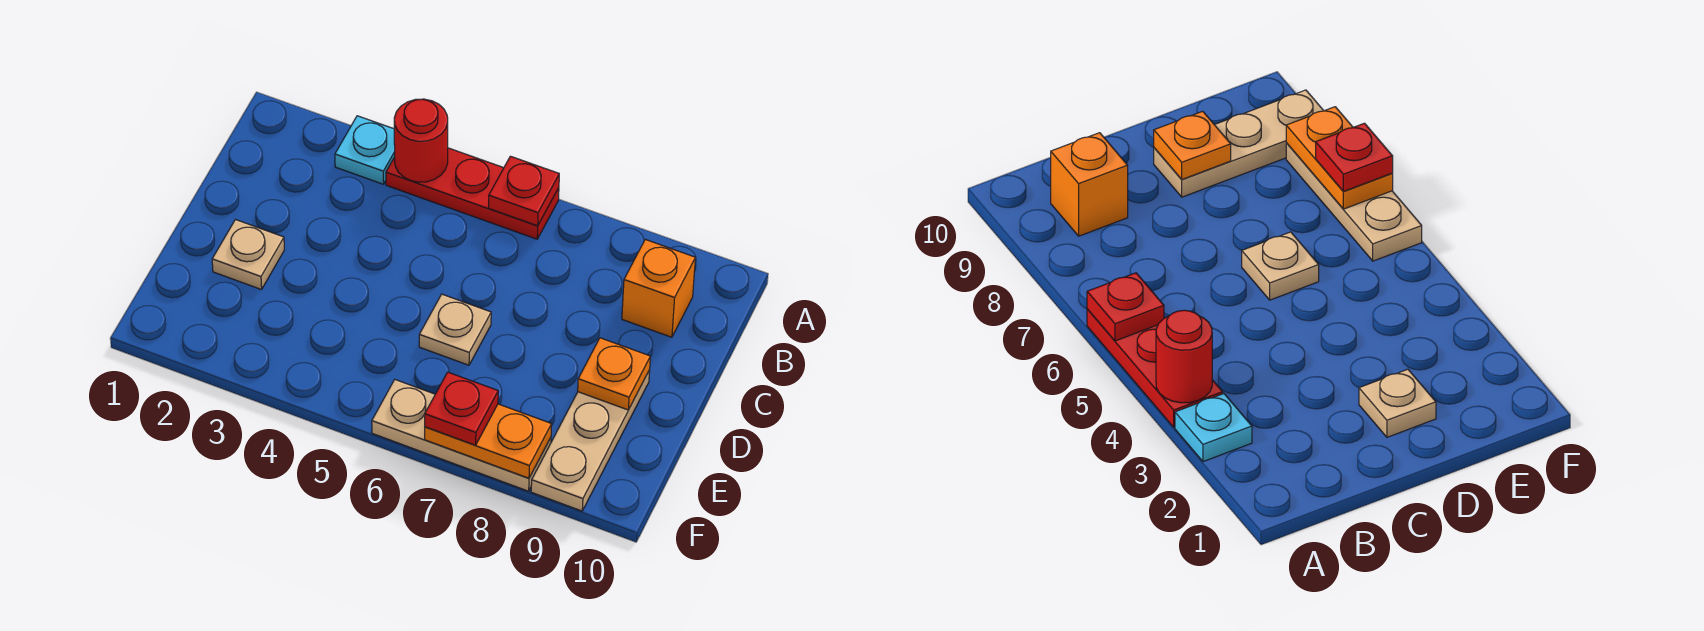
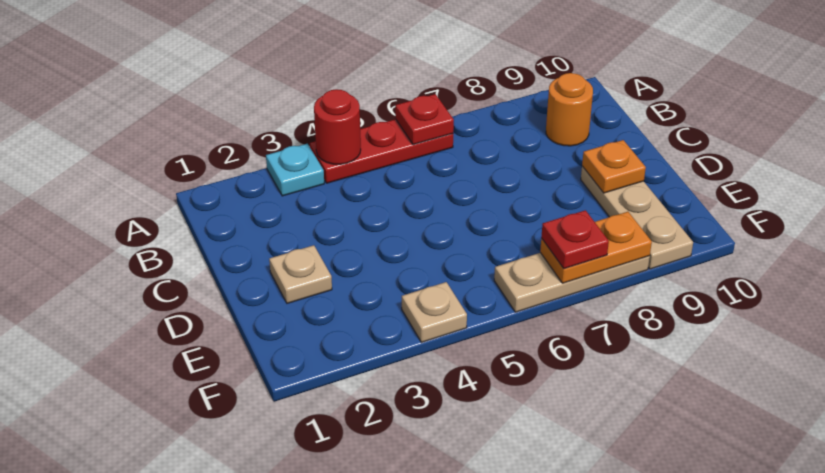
orange 1x1 brick [622,240,695,337] -> orange 1x1 round brick [546,73,593,146]
tan 1x1 plate [419,294,491,365] -> tan 1x1 plate moved to [402,282,467,343]

